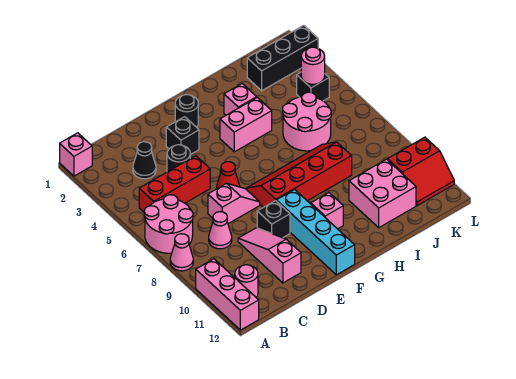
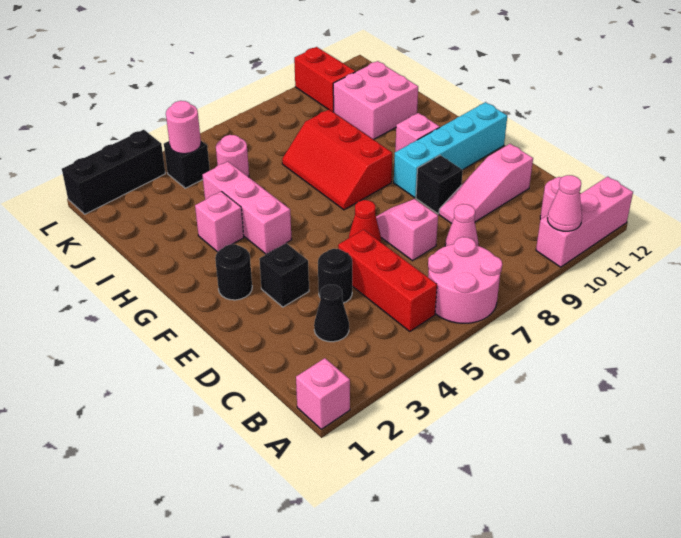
pink 1x1 cone [170,234,193,271] -> pink 1x1 cone moved to [548,175,582,231]
red 2x4 slope [246,142,352,207] -> red 2x3 slope [282,110,392,210]
pink 1x2 brick [220,97,272,152] -> pink 1x3 brick [203,162,292,254]
pink 2x2 round brick [283,92,331,151] -> pink 1x1 round brick [216,135,249,177]
black 1x3 brick [247,25,318,91] -> black 1x3 brick turned to [62,130,165,214]

